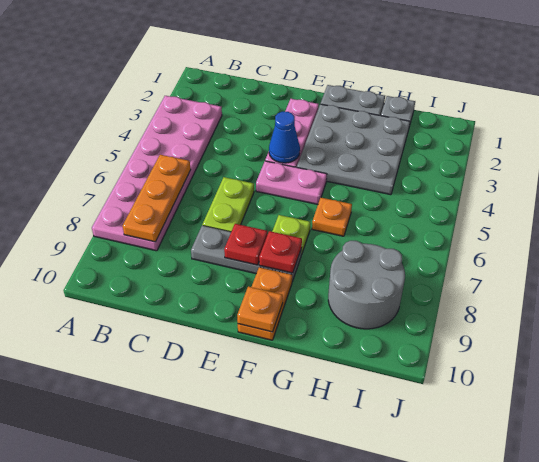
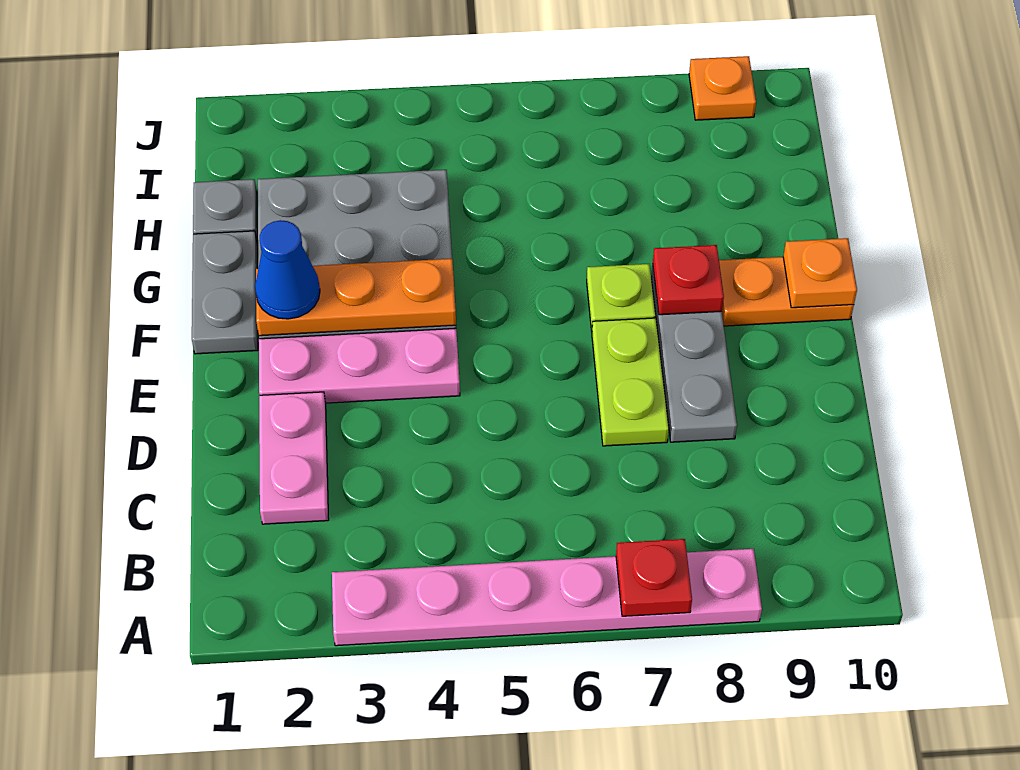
pink 2x6 plate [92,96,222,251] -> pink 1x6 plate [332,549,762,646]
orange 1x3 plate [123,155,191,242] -> orange 1x3 plate moved to [256,259,456,336]
lime 1x2 plate [203,177,254,232] -> lime 1x2 plate turned to [592,318,669,446]
blue 1x1 cone [269,112,300,163] -> blue 1x1 cone moved to [255,220,320,319]
pink 1x2 plate [256,161,327,204] -> pink 1x2 plate moved to [259,392,329,524]
red 1x1 plate [224,224,267,265] -> red 1x1 plate moved to [616,539,692,616]
orange 1x1 plate [312,198,352,236] -> orange 1x1 plate moved to [689,56,756,120]
grey 2x2 round brick [328,241,405,329] -> none

